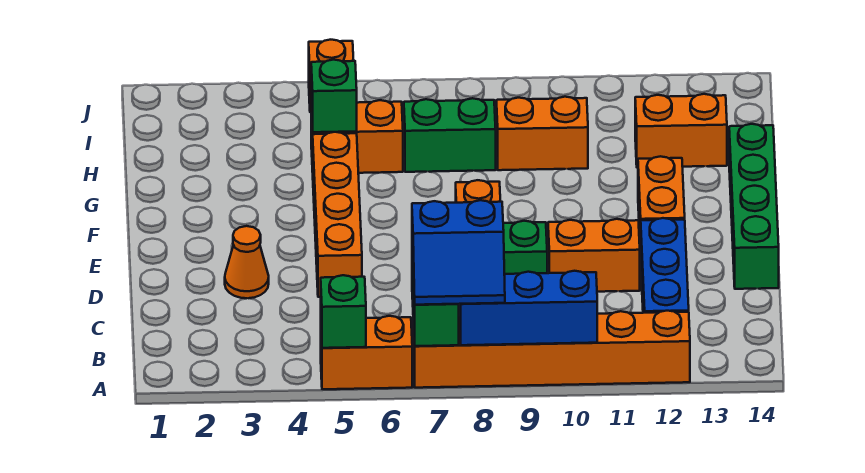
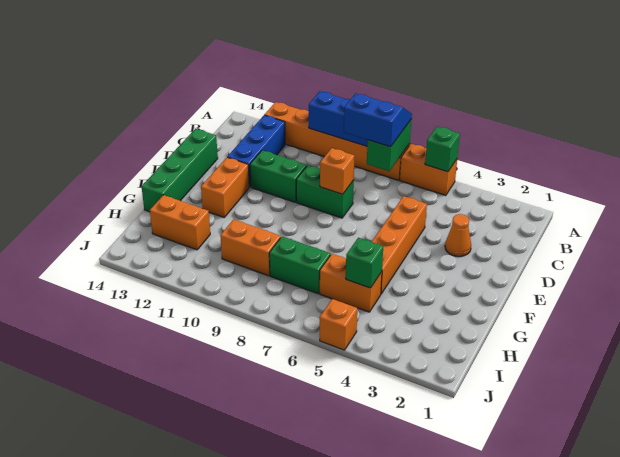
orange 1x2 brick [548,219,640,292] -> green 1x2 brick [250,150,307,202]

